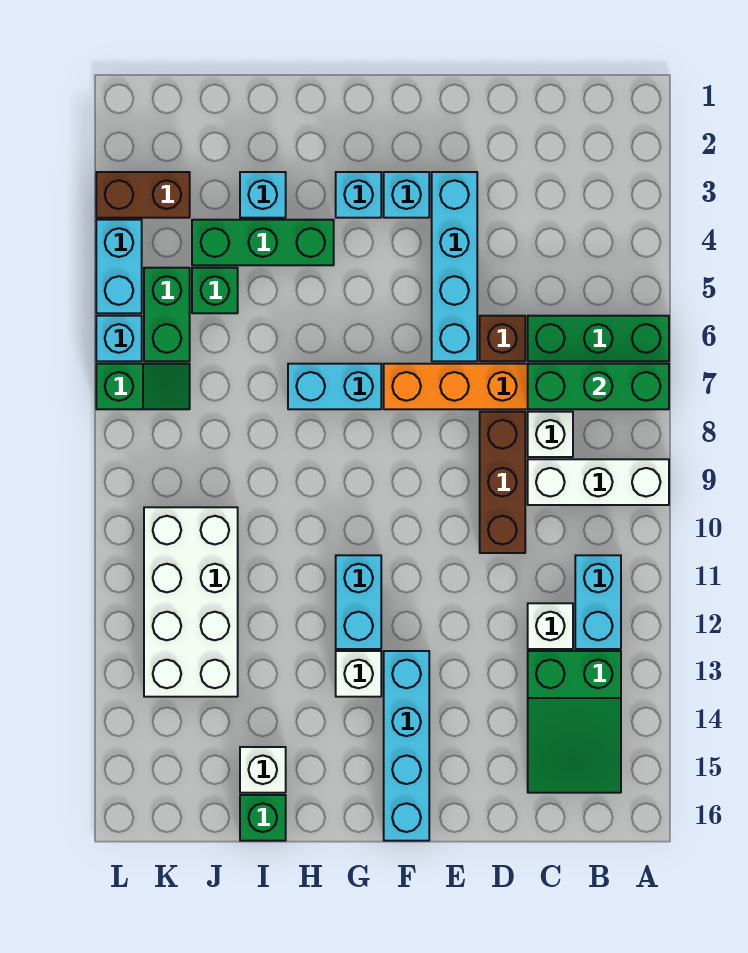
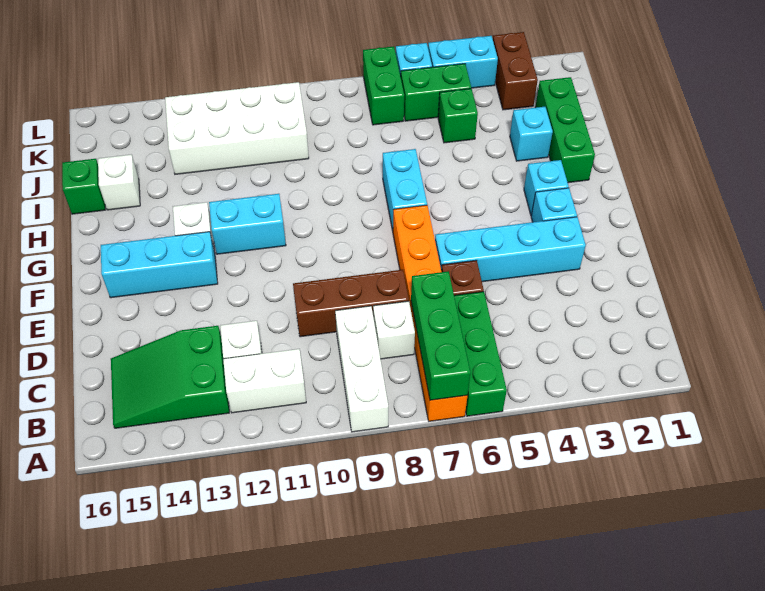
cyan 1x2 brick [575,555,621,649] -> white 1x2 brick [223,349,306,413]
cyan 1x4 brick [384,651,429,841] -> cyan 1x3 brick [101,232,218,298]
green 1x3 brick [192,220,334,265] -> green 1x3 brick moved to [535,77,595,183]
green 1x2 slope [96,364,190,409] -> green 1x2 brick [363,46,404,125]

